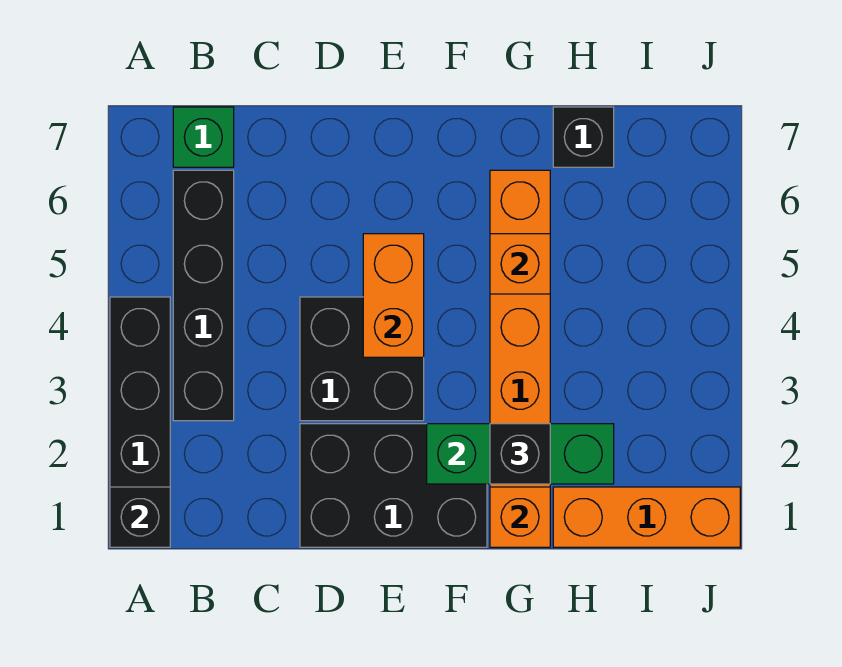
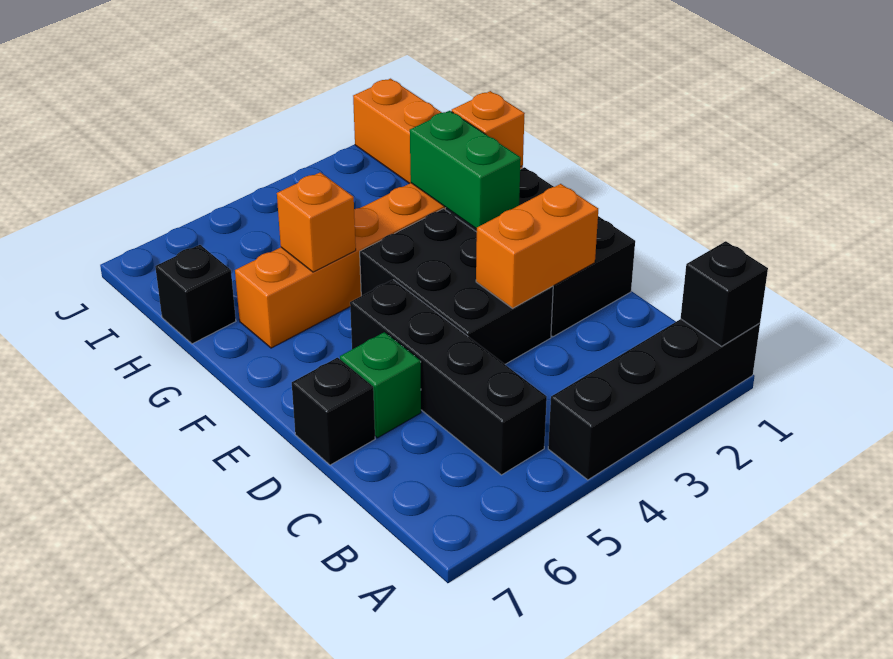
black 1x4 brick [173,170,234,421] -> black 1x4 brick turned to [350,280,547,475]
green 1x1 brick [173,107,234,167] -> green 1x1 brick moved to [340,332,421,438]
black 2x2 brick [300,297,424,421] -> black 2x3 brick [360,209,553,364]
orange 1x2 brick [363,234,424,357] -> orange 1x2 brick moved to [476,184,598,308]
green 1x3 brick [427,424,614,484] -> green 1x2 brick [410,111,521,229]
black 1x1 brick [490,424,550,484] -> black 1x1 brick moved to [292,358,375,465]

